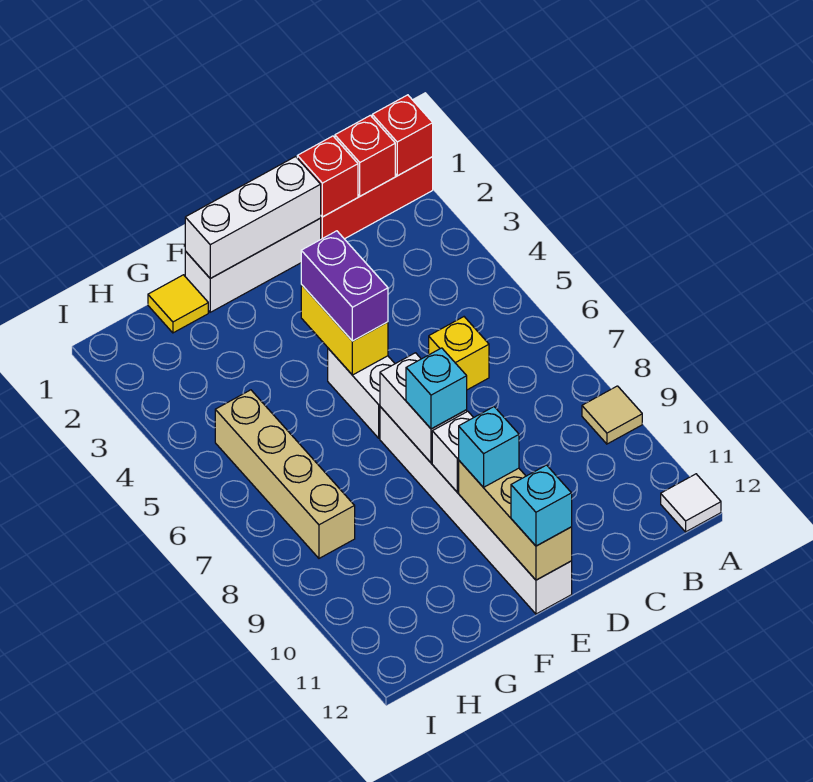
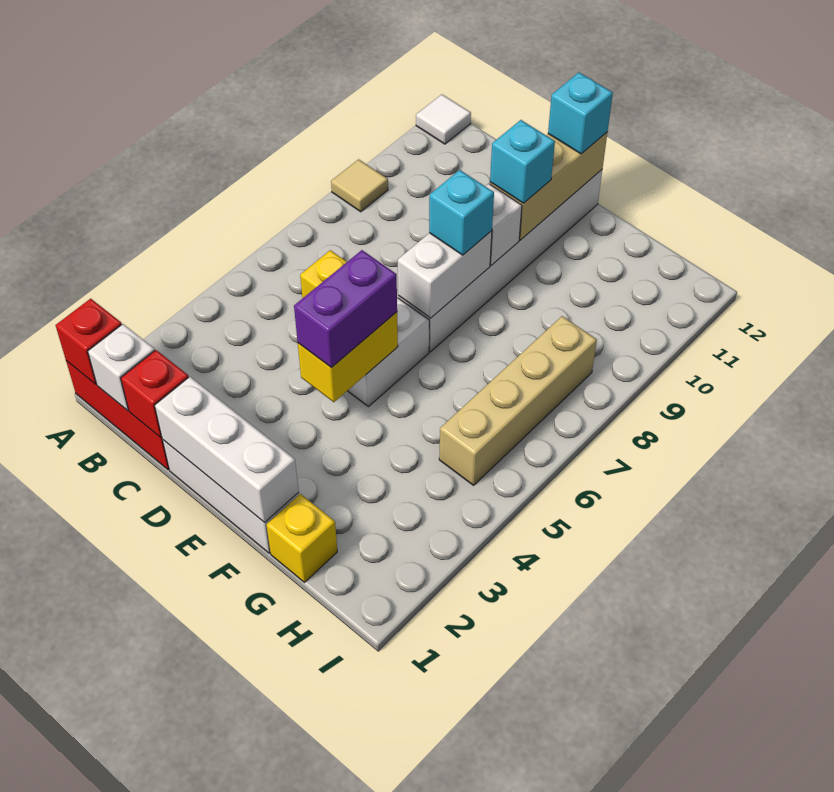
red 1x1 brick [335,115,395,196] -> white 1x1 brick [88,324,155,411]
yellow 1x1 tile [148,275,208,333] -> yellow 1x1 brick [267,494,337,582]

